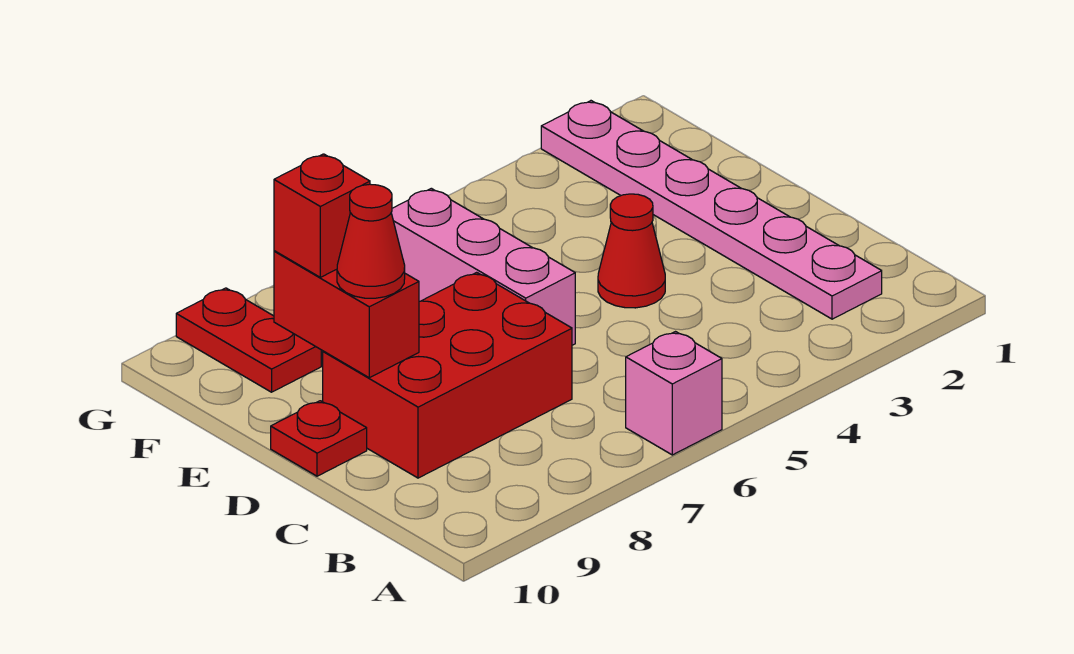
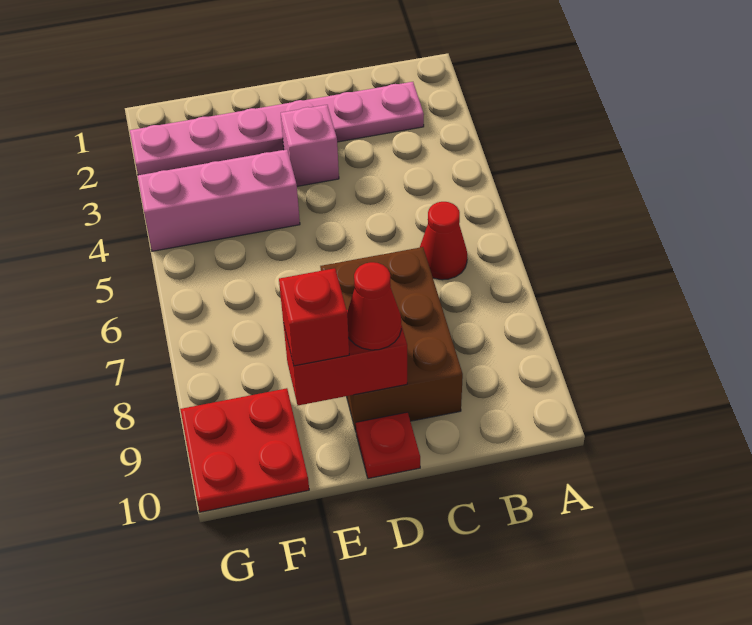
pink 1x1 brick [626,332,722,455] -> pink 1x1 brick moved to [281,105,339,186]
red 2x3 brick [323,272,572,478] -> brown 2x3 brick [320,247,463,431]
red 1x1 cone [598,194,665,308] -> red 1x1 cone moved to [420,202,467,280]
pink 1x3 brick [391,188,575,345] -> pink 1x3 brick moved to [138,149,300,251]
red 1x2 plate [176,288,321,392] -> red 2x2 plate [180,388,309,512]

